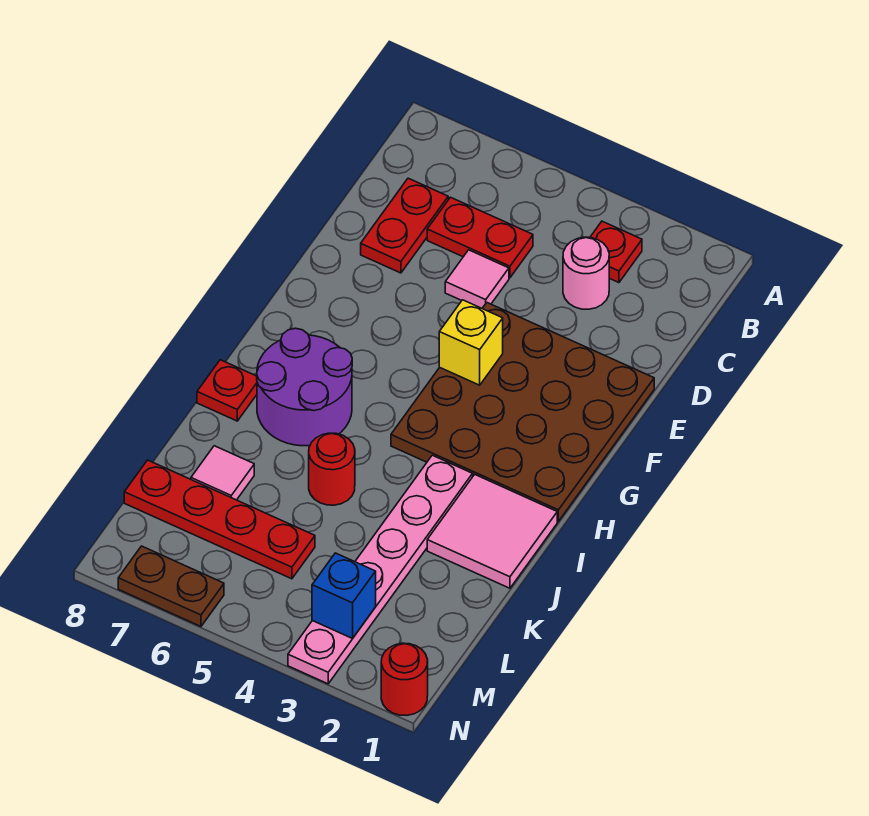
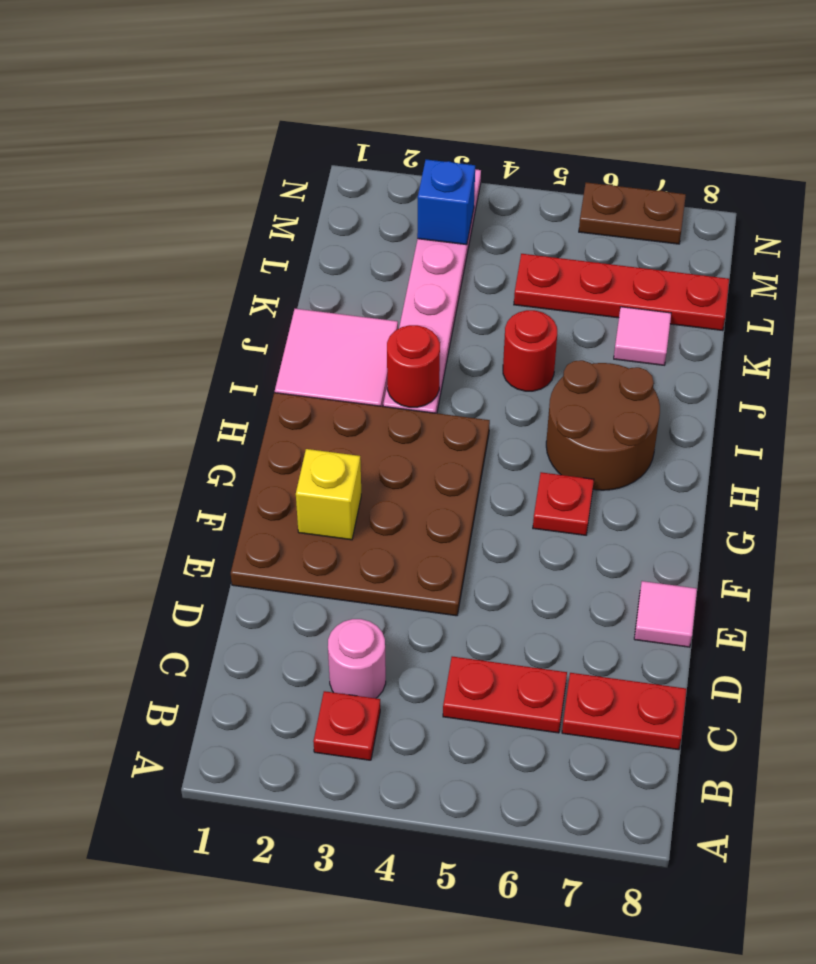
red 1x2 plate [361,178,448,273] -> red 1x2 plate turned to [562,673,687,750]
pink 1x1 tile [445,250,509,308] -> pink 1x1 tile moved to [634,581,697,647]
yellow 1x1 brick [439,300,503,385] -> yellow 1x1 brick moved to [296,449,361,540]
purple 2x2 round brick [257,328,352,446] -> brown 2x2 round brick [546,360,660,490]
red 1x1 plate [197,360,257,421] -> red 1x1 plate moved to [533,472,594,535]
red 1x1 round brick [381,643,428,715] -> red 1x1 round brick moved to [387,325,440,407]

